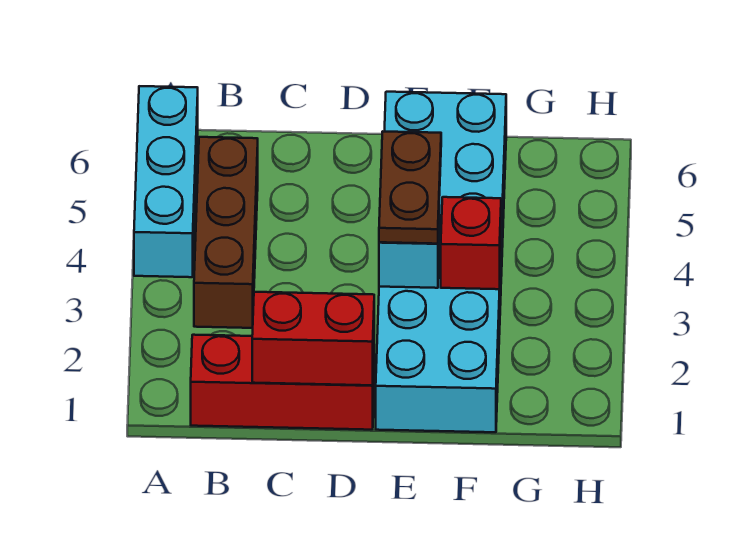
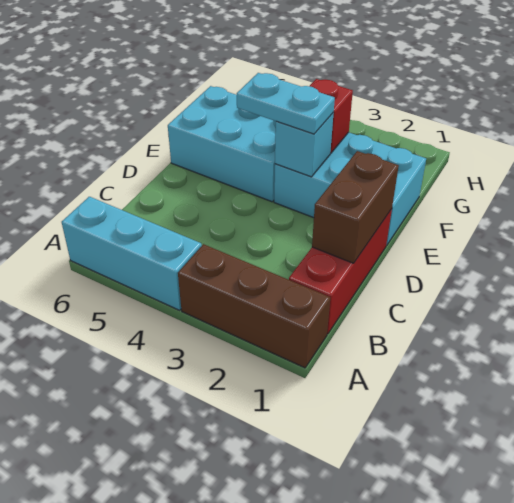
brown 1x3 brick [194,137,258,328] -> brown 1x3 brick moved to [178,244,330,368]
red 1x2 brick [252,292,374,385] -> brown 1x2 brick [312,151,399,263]
brown 1x2 plate [379,132,441,244] -> cyan 1x2 plate [237,73,335,134]

